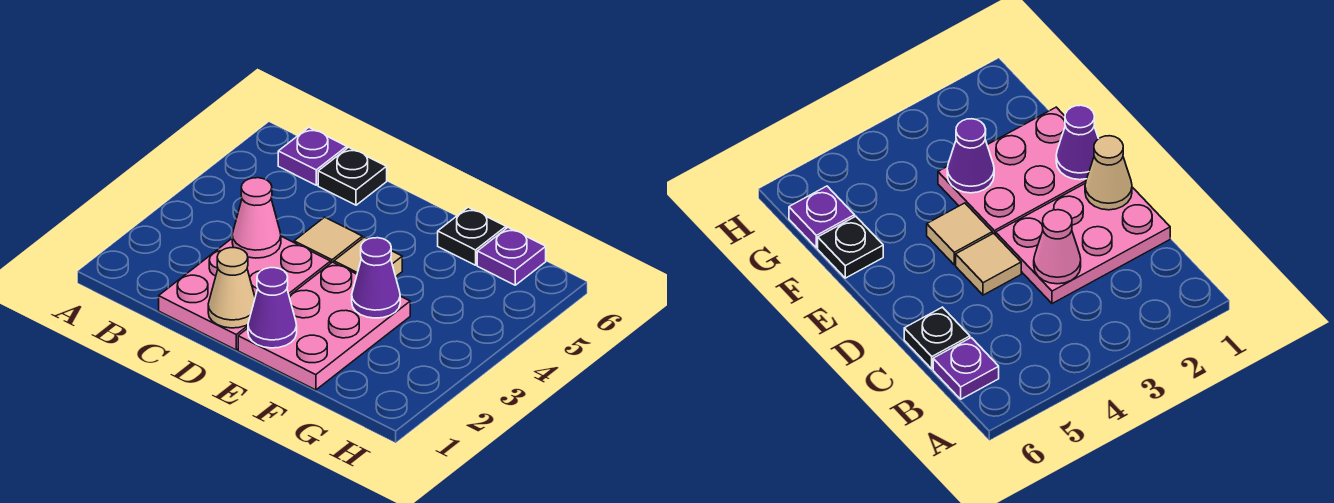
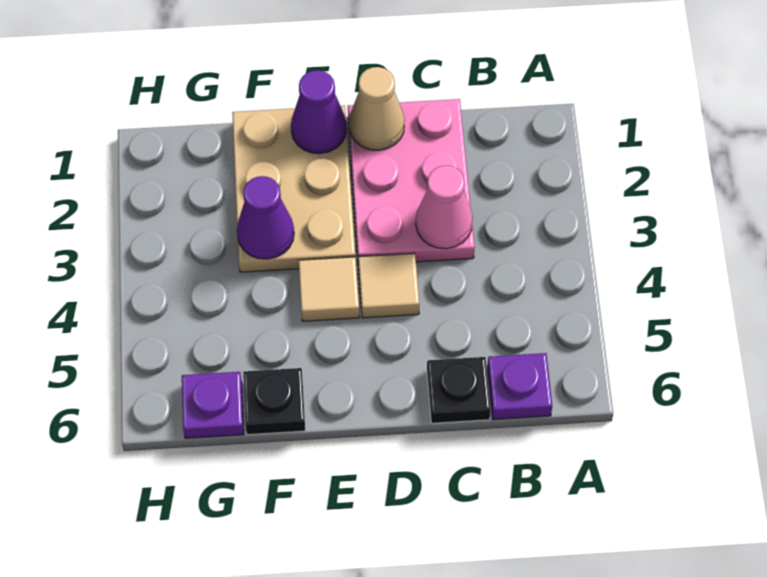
pink 2x3 plate [238,262,410,390] -> tan 2x3 plate [232,106,355,272]

